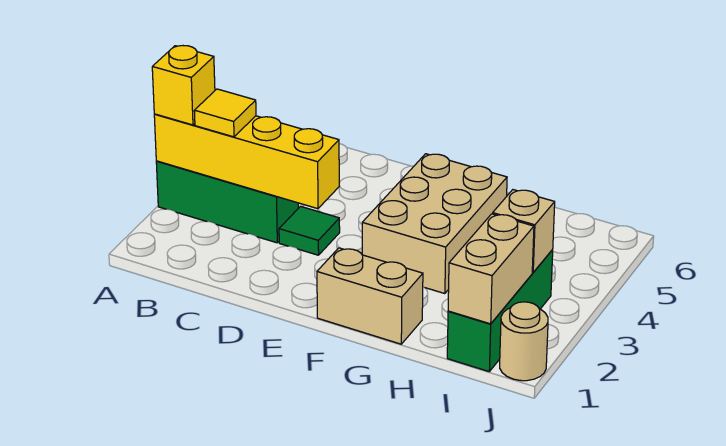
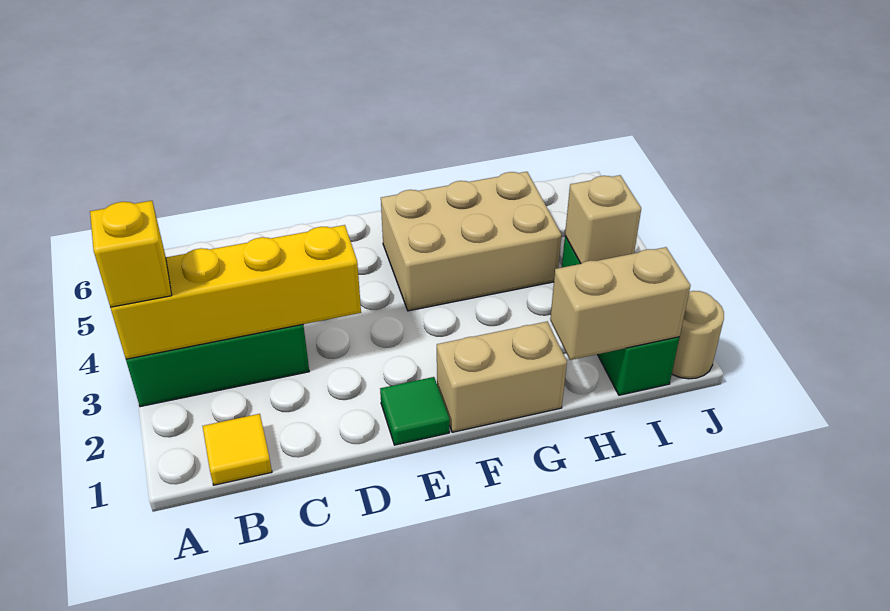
yellow 1x1 tile [194,89,256,137] -> yellow 1x1 tile moved to [203,414,272,485]
green 1x1 tile [279,206,340,255] -> green 1x1 tile moved to [380,377,450,445]
tan 2x3 brick [362,154,507,294] -> tan 2x3 brick turned to [381,172,561,311]
tan 1x2 brick [448,214,534,324] -> tan 1x2 brick turned to [550,247,691,360]

